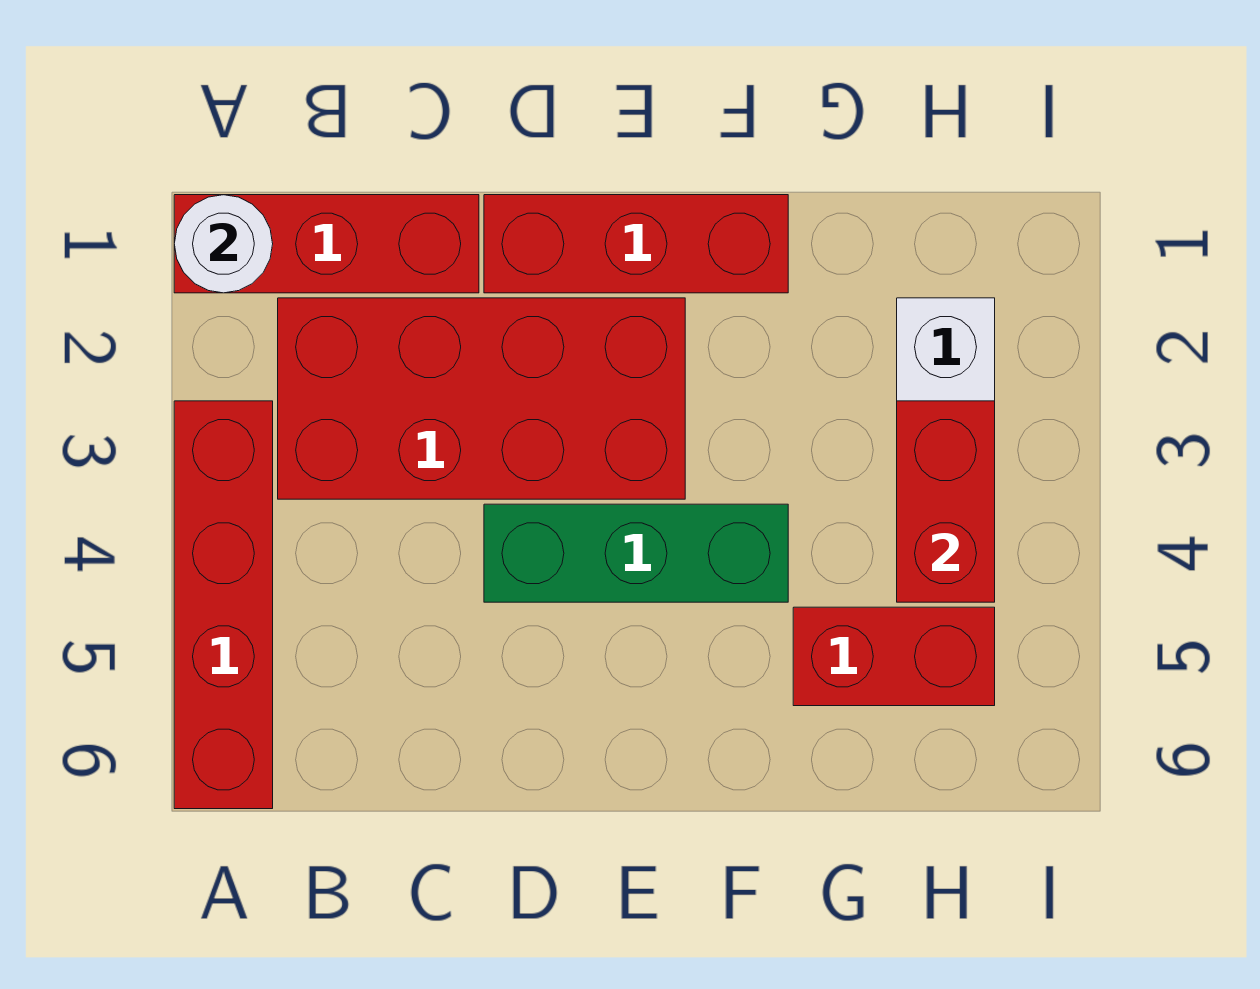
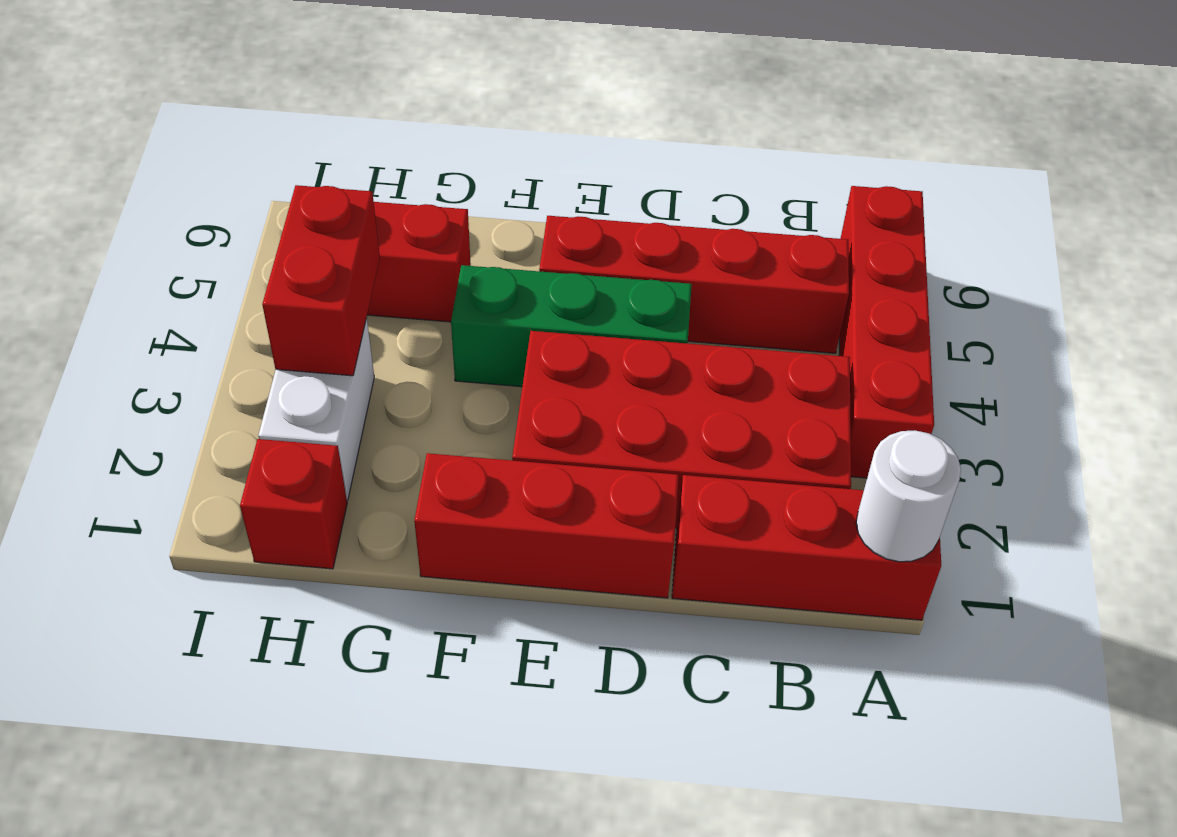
none -> red 1x4 brick [539,216,849,353]
none -> red 1x1 brick [240,439,347,569]

